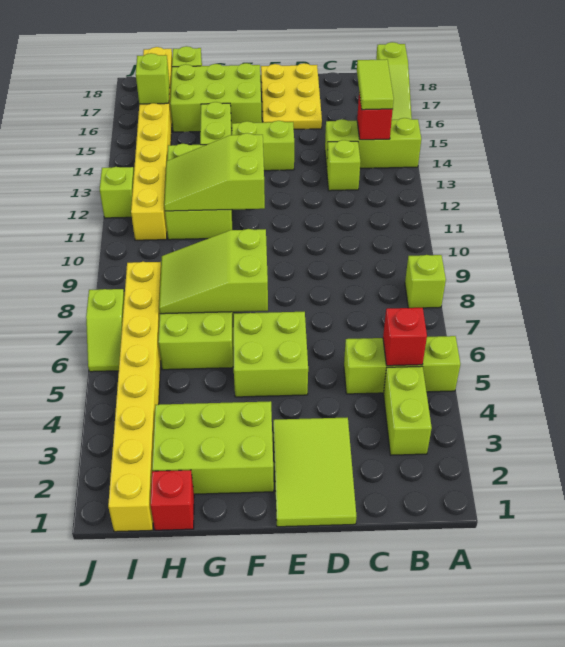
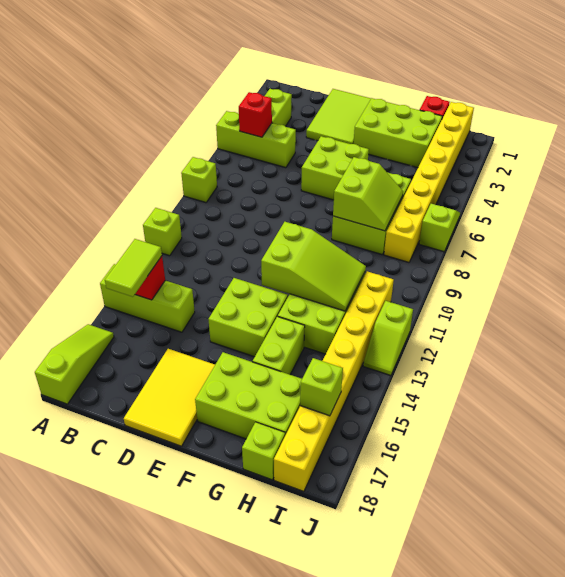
lime 1x1 brick [327,140,360,191] -> lime 1x1 brick moved to [143,208,182,256]
yellow 2x3 plate [261,63,322,129] -> yellow 2x3 tile [124,349,215,446]
lime 1x2 brick [232,121,294,171] -> lime 2x2 brick [208,278,288,357]
lime 2x3 slope [159,229,268,314] -> lime 2x2 slope [333,157,403,231]

